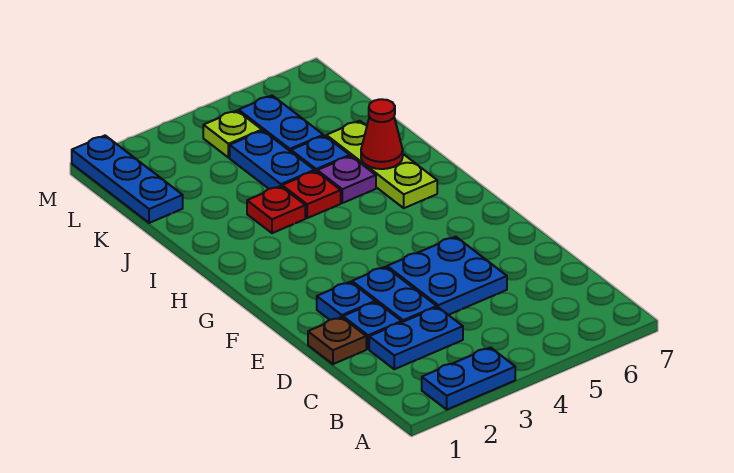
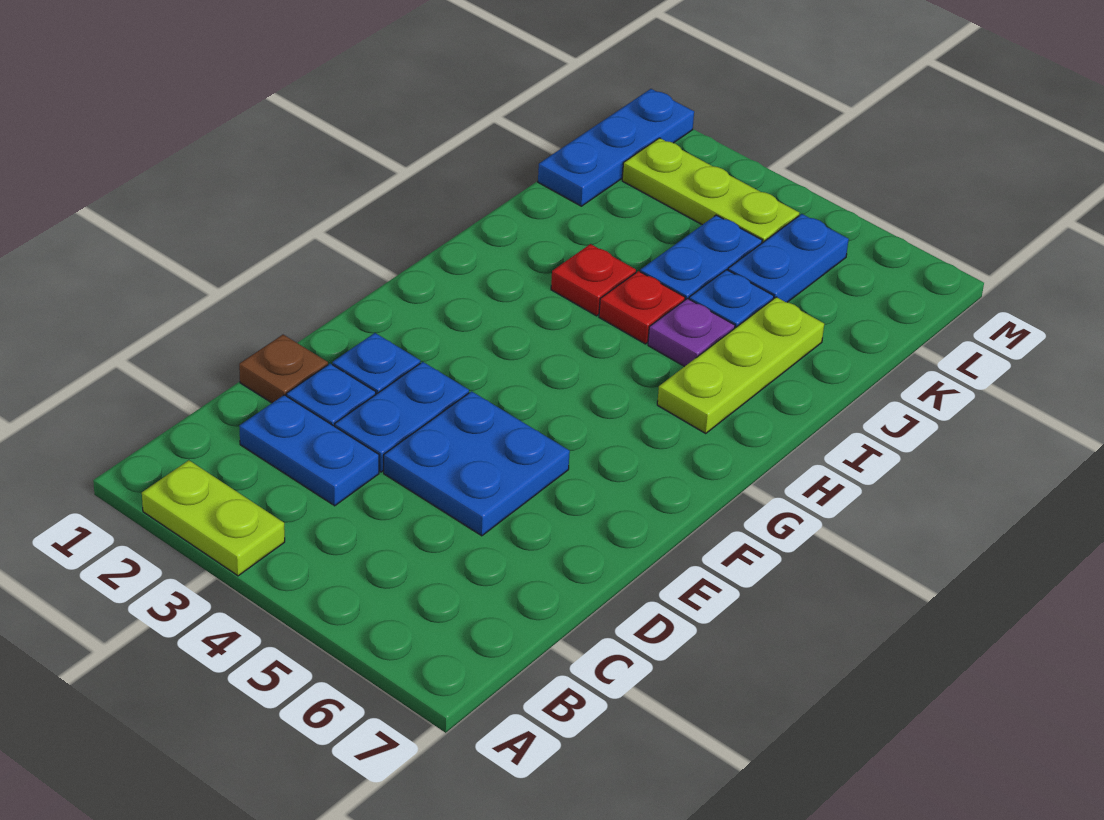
blue 1x2 plate [422,347,515,410] -> lime 1x2 plate [142,460,285,576]
red 1x1 cone [361,99,403,169] -> none
lime 1x1 plate [203,111,262,158] -> lime 1x3 plate [622,138,799,243]

